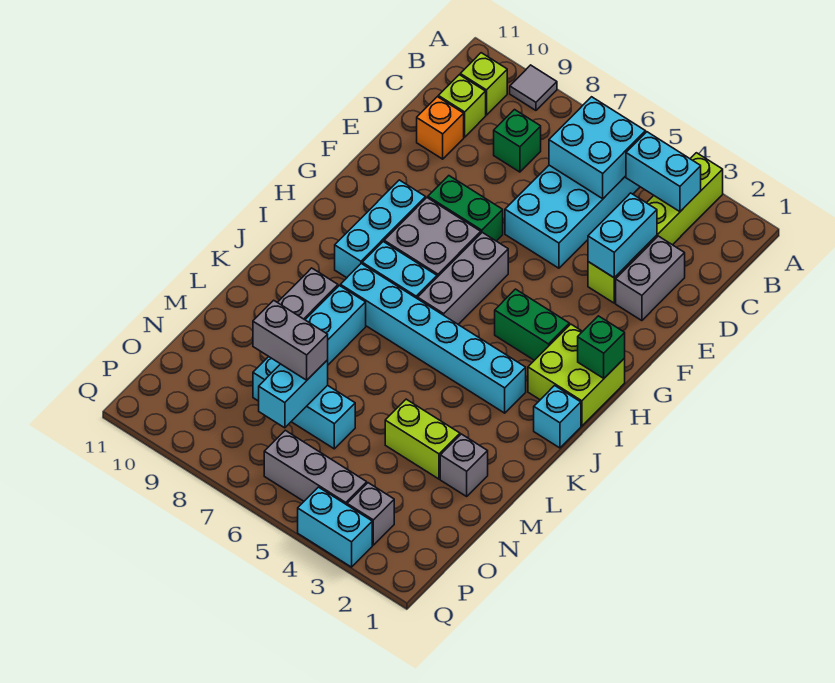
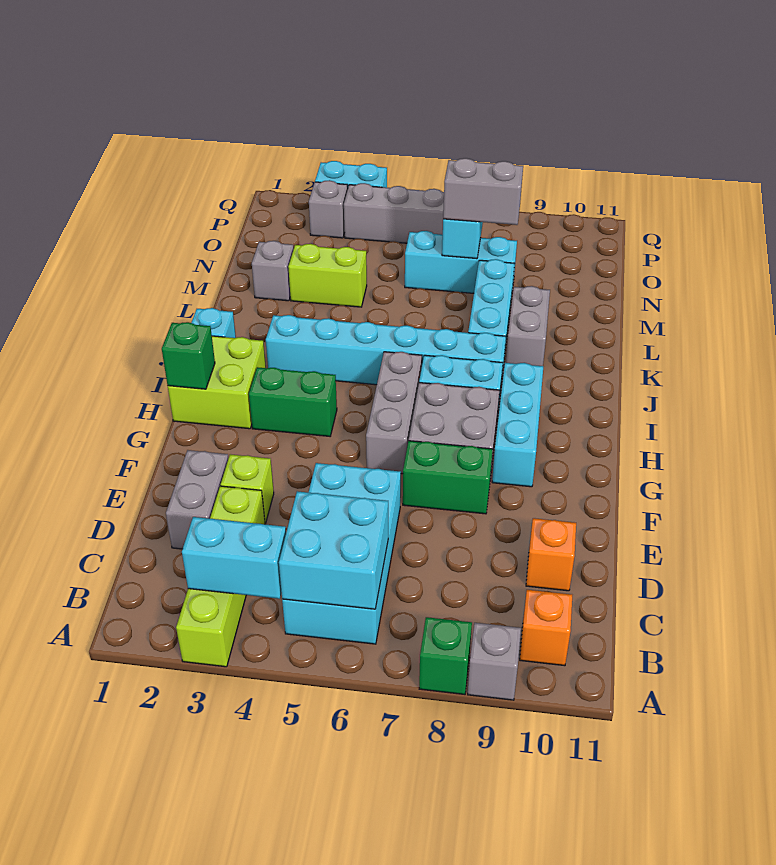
grey 1x1 tile [510,65,557,110] -> grey 1x1 brick [468,623,521,700]
lime 1x1 brick [460,53,507,115] -> orange 1x1 brick [520,590,572,666]
green 1x1 brick [494,110,541,172] -> green 1x1 brick moved to [419,617,472,694]
lime 1x1 brick [438,75,486,137] -> none
cyan 1x2 brick [588,193,657,278] -> none

